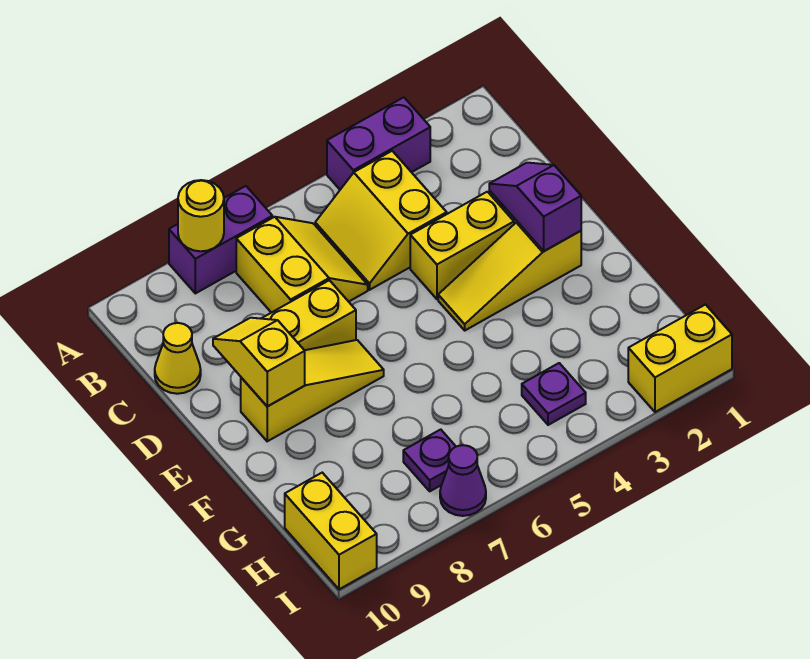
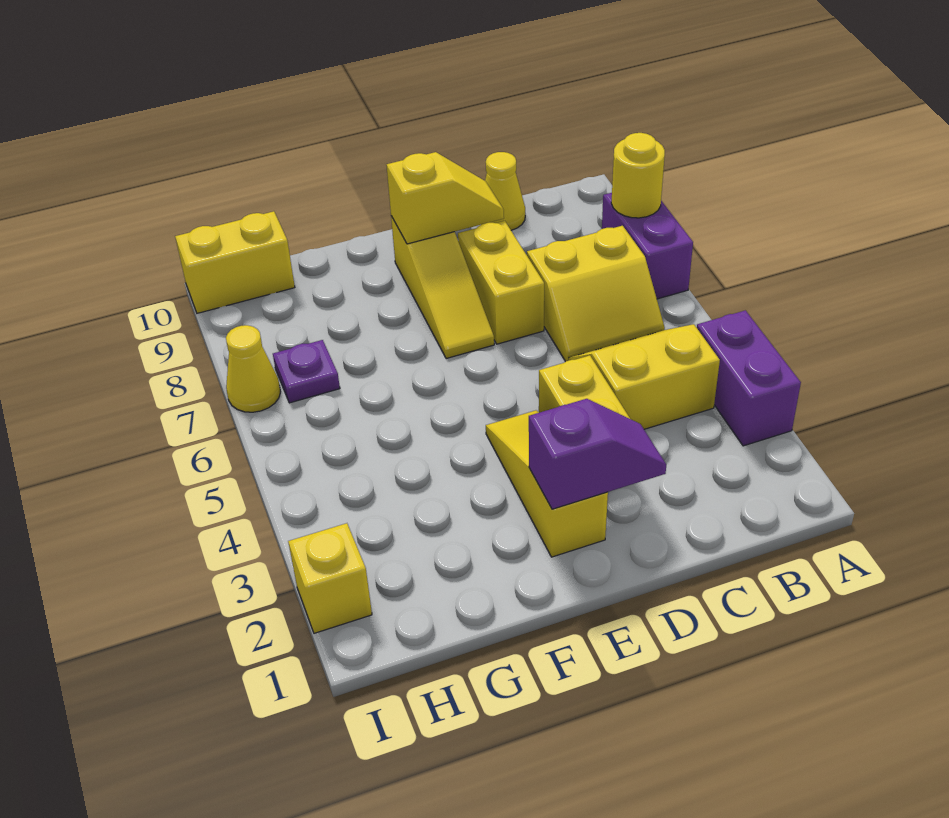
purple 1x1 plate [522,363,586,425] -> none
yellow 1x2 brick [628,305,732,412] -> yellow 1x1 brick [288,523,372,633]
purple 1x1 cone [440,445,486,516] -> yellow 1x1 cone [226,325,280,412]

